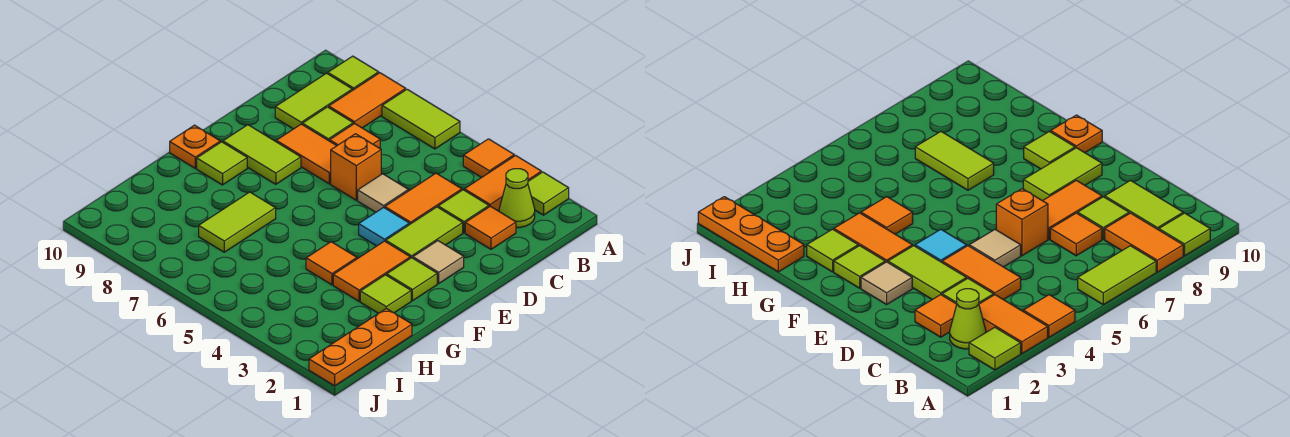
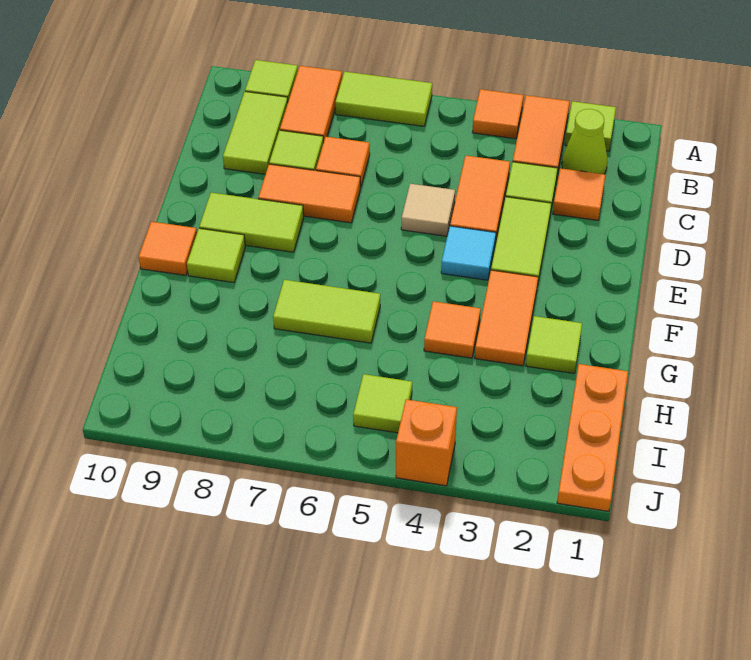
orange 1x1 brick [331,134,381,200] -> orange 1x1 brick moved to [396,399,457,486]
tan 1x1 tile [413,241,464,284] -> none
lime 1x1 tile [387,258,437,301] -> lime 1x1 tile moved to [353,374,412,433]
orange 1x1 plate [170,125,220,168] -> orange 1x1 tile [139,222,197,275]
lime 1x2 tile [199,192,276,252] -> lime 1x2 tile turned to [273,280,380,343]

